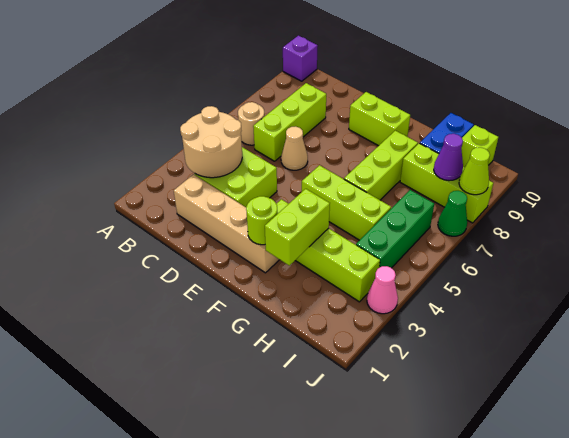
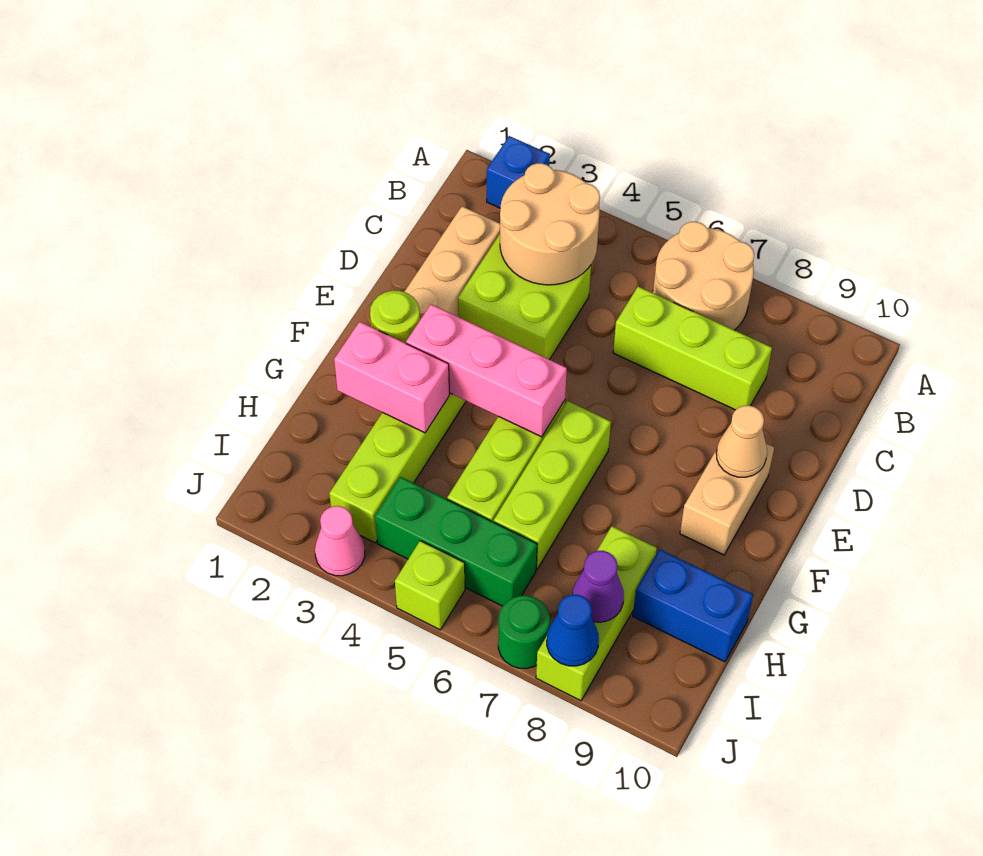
none -> blue 1x1 brick [487,136,550,208]
purple 1x1 brick [283,36,318,81] -> none
tan 1x1 round brick [238,102,265,145] -> tan 2x2 round brick [653,222,754,330]
tan 1x1 cone [281,126,308,170] -> tan 1x1 cone moved to [716,405,767,477]
lime 1x2 brick [349,92,410,146] -> tan 1x2 brick [680,444,774,555]
none -> pink 1x3 brick [406,304,567,437]
lime 1x2 brick [265,189,330,265] -> pink 1x2 brick [334,322,449,433]
lime 1x3 brick [344,131,418,200] -> lime 1x3 brick turned to [494,401,611,569]
lime 1x1 brick [461,125,498,167] -> lime 1x1 brick moved to [395,541,465,630]
green 1x1 cone [438,191,467,236] -> green 1x1 round brick [498,596,550,669]
lime 1x1 cone [459,147,490,195] -> blue 1x1 cone [547,594,599,666]

